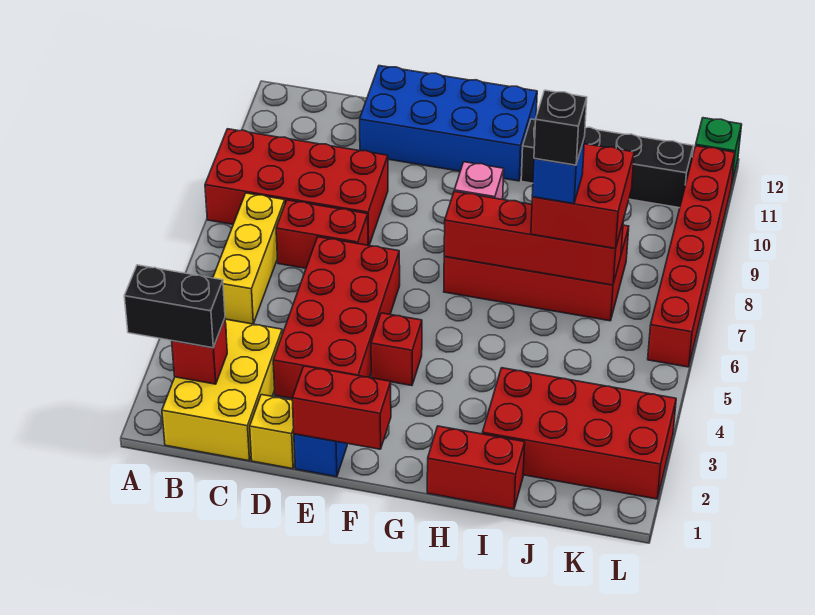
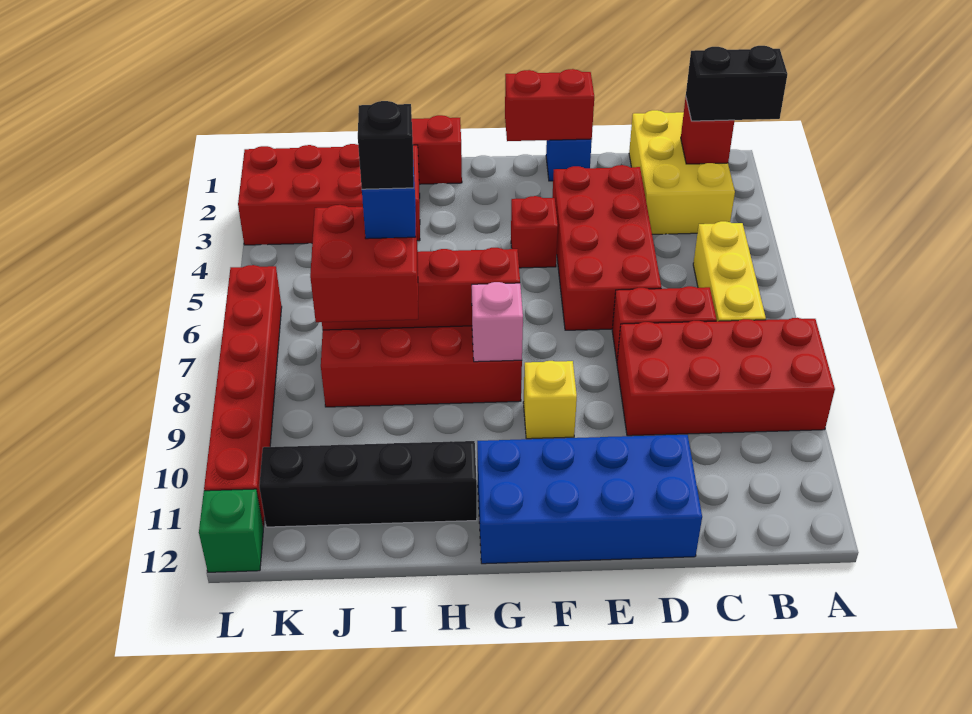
yellow 1x1 brick [250,395,295,469] -> yellow 1x1 brick moved to [523,361,577,439]

